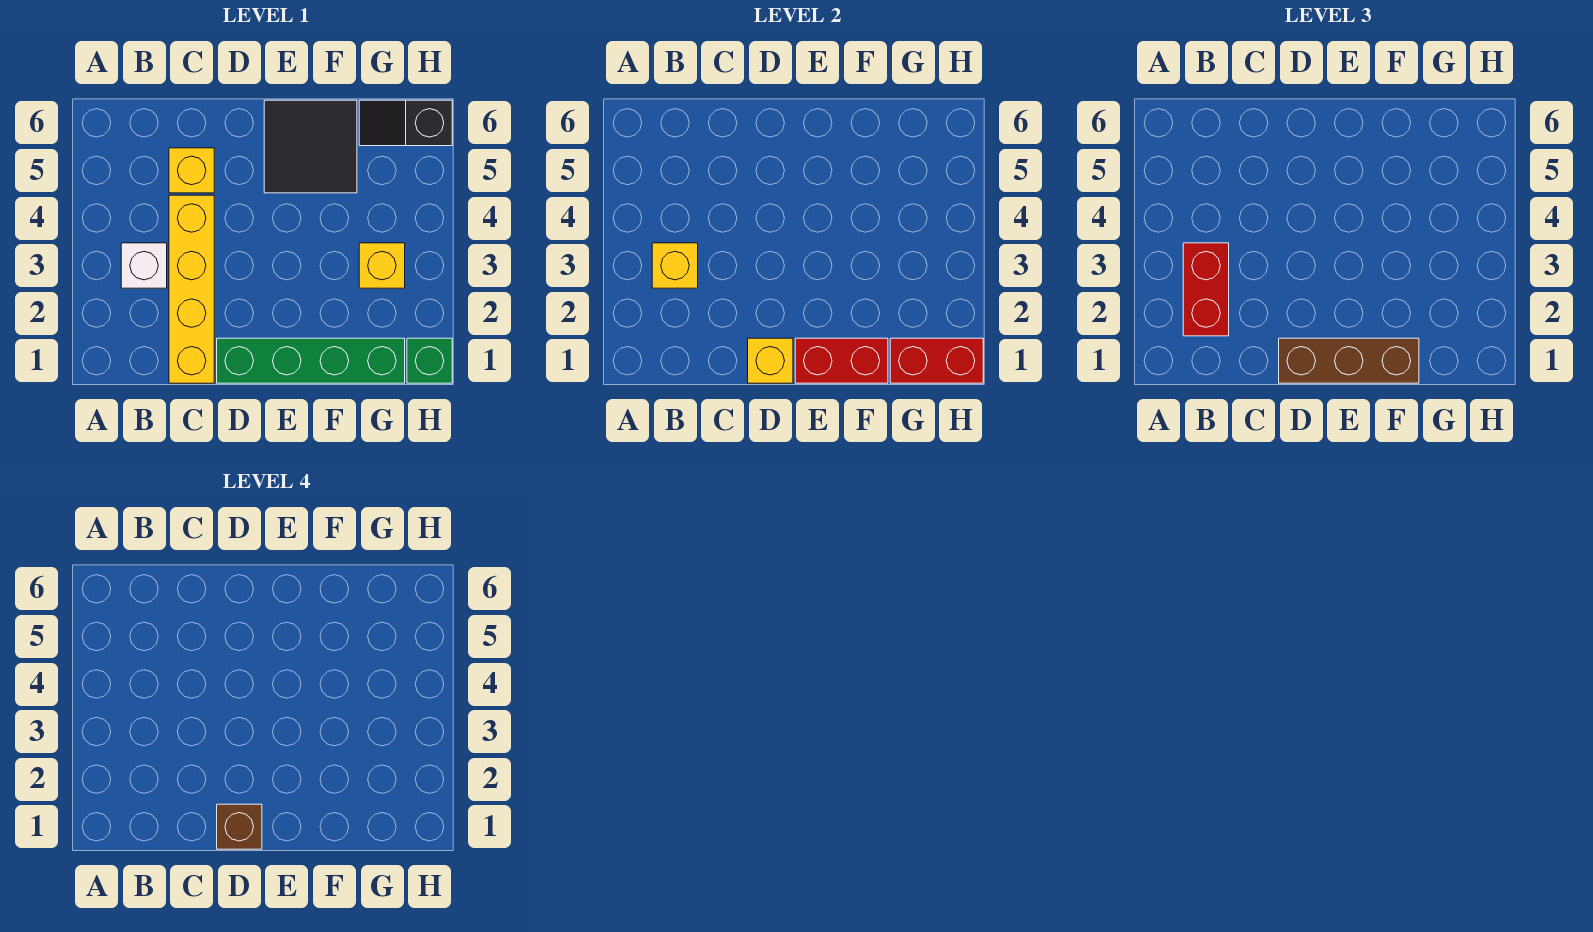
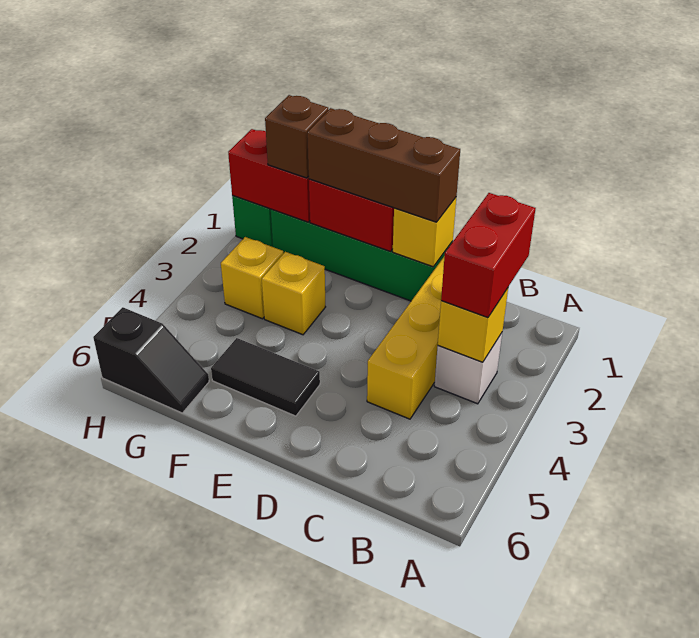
yellow 1x1 brick [169,148,214,193] -> yellow 1x1 brick moved to [262,252,325,335]
brown 1x1 brick [217,804,262,849] -> brown 1x1 brick moved to [265,95,328,178]
black 2x2 tile [264,100,357,193] -> black 1x2 tile [211,338,320,416]

